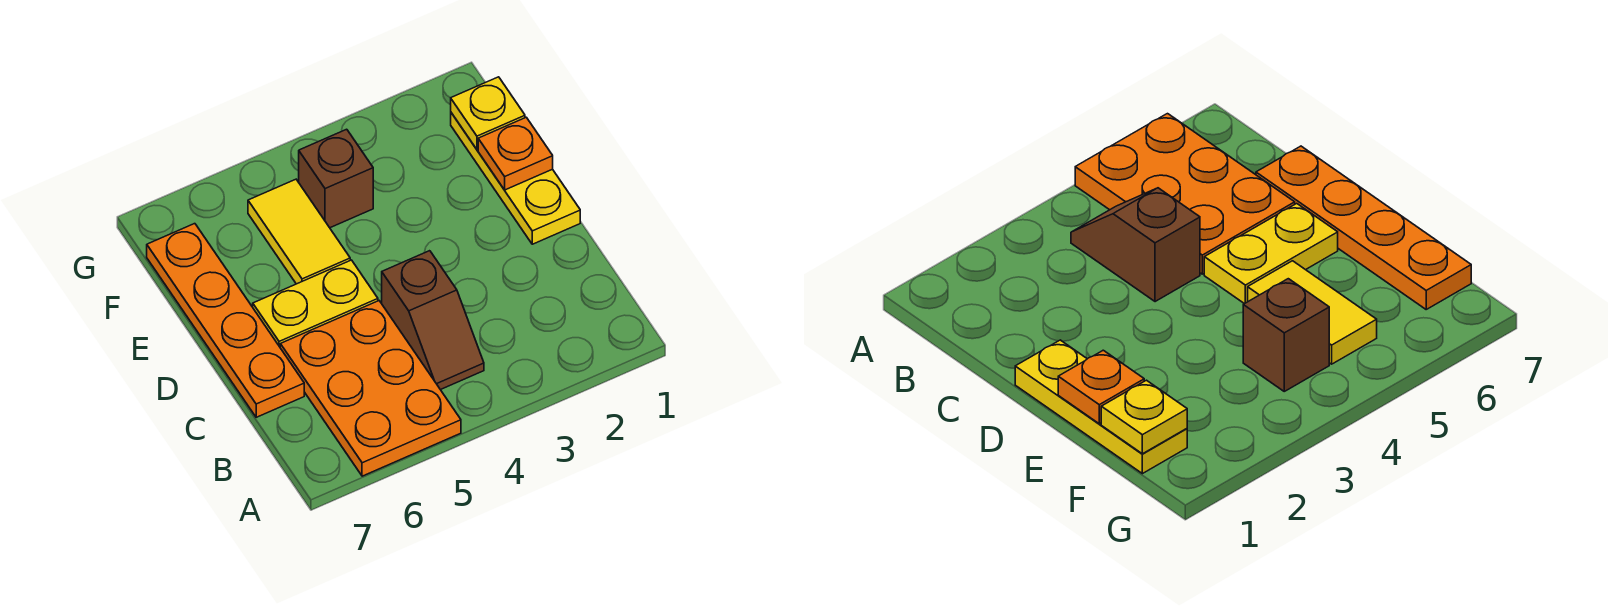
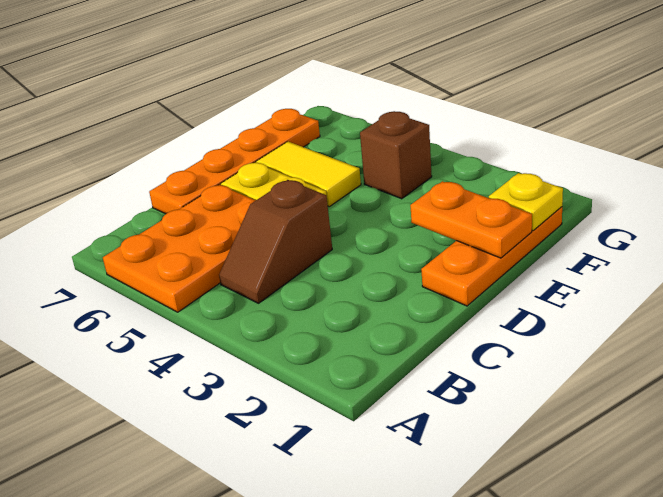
yellow 1x3 plate [451,113,580,244] -> orange 1x3 plate [421,207,562,306]
orange 1x1 plate [478,117,553,190] -> orange 1x2 plate [410,181,532,258]
yellow 1x2 tile [248,179,350,284] -> yellow 1x2 tile turned to [256,142,361,207]

